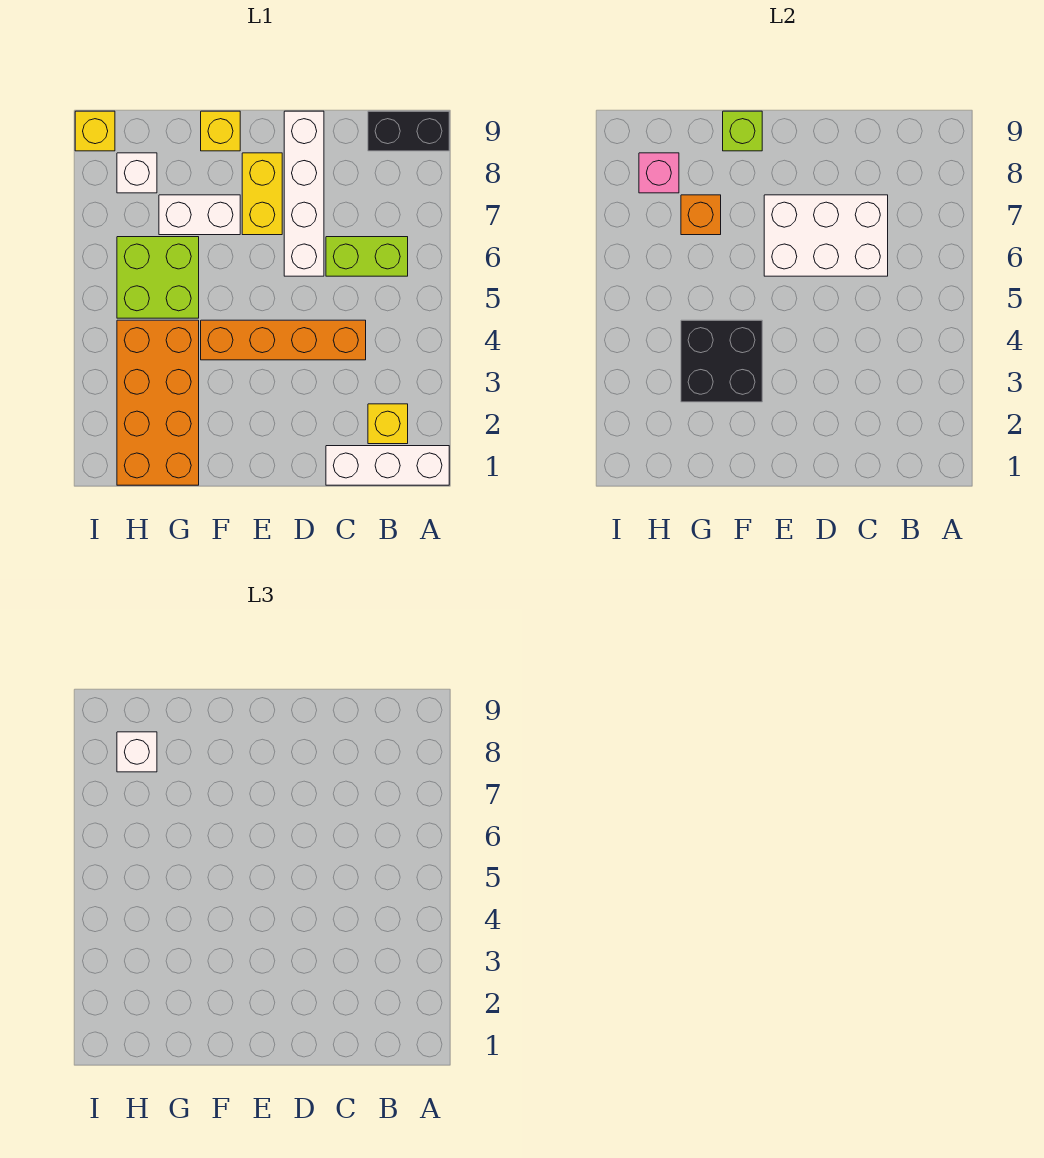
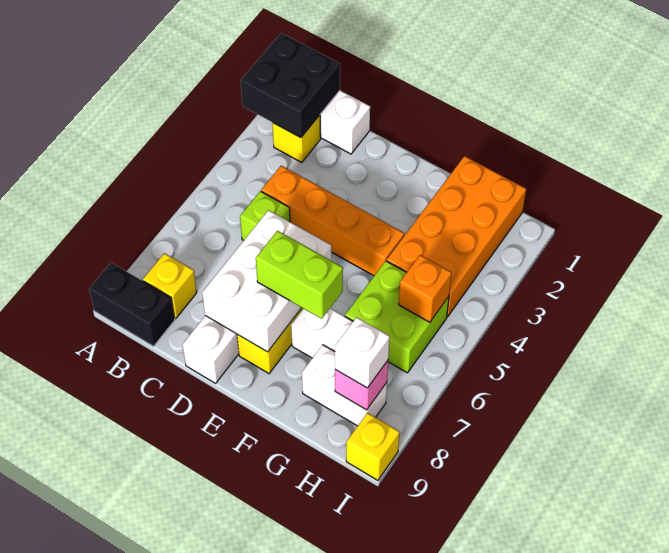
lime 1x2 brick [326,237,408,276] -> lime 1x2 brick moved to [256,231,343,319]
white 2x3 brick [764,195,888,276] -> white 2x3 brick turned to [202,210,331,352]
black 2x2 brick [681,320,762,402] -> black 2x2 brick moved to [241,33,340,138]
yellow 1x1 brick [201,111,240,151] -> yellow 1x1 brick moved to [143,253,197,319]
lime 1x1 brick [723,111,762,151] -> lime 1x1 brick moved to [240,191,290,240]
orange 1x1 brick [681,195,721,235] -> orange 1x1 brick moved to [399,255,452,322]
white 1x1 brick [117,153,157,193] -> white 1x2 brick [302,345,387,426]

